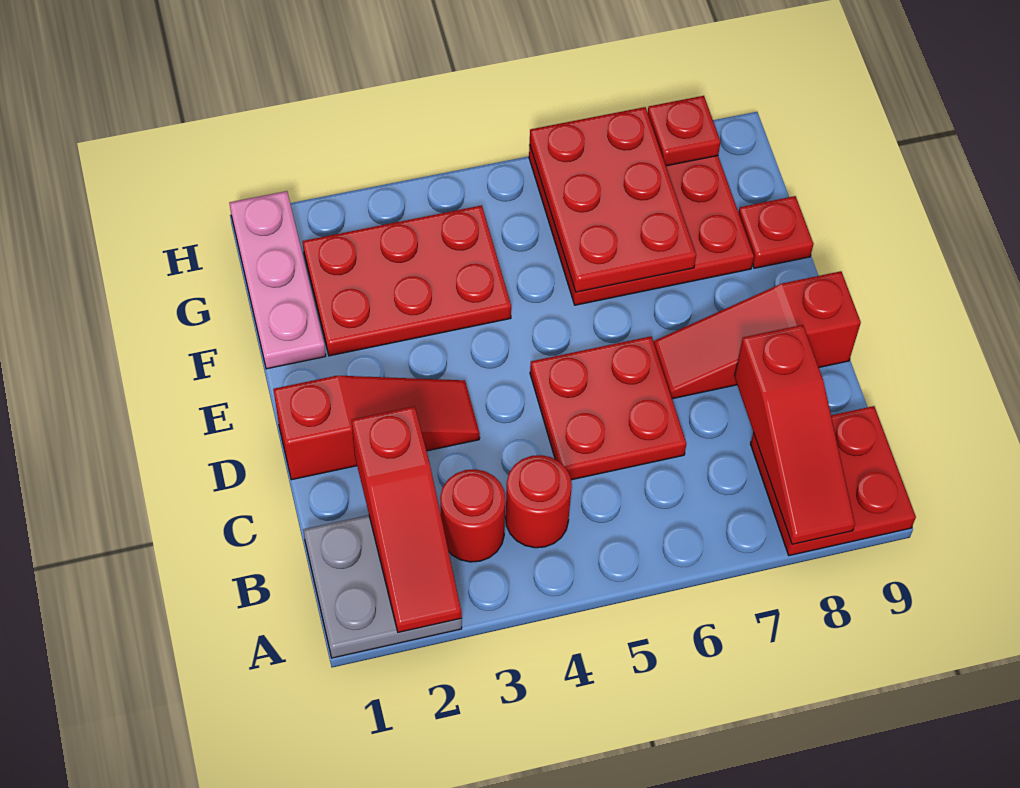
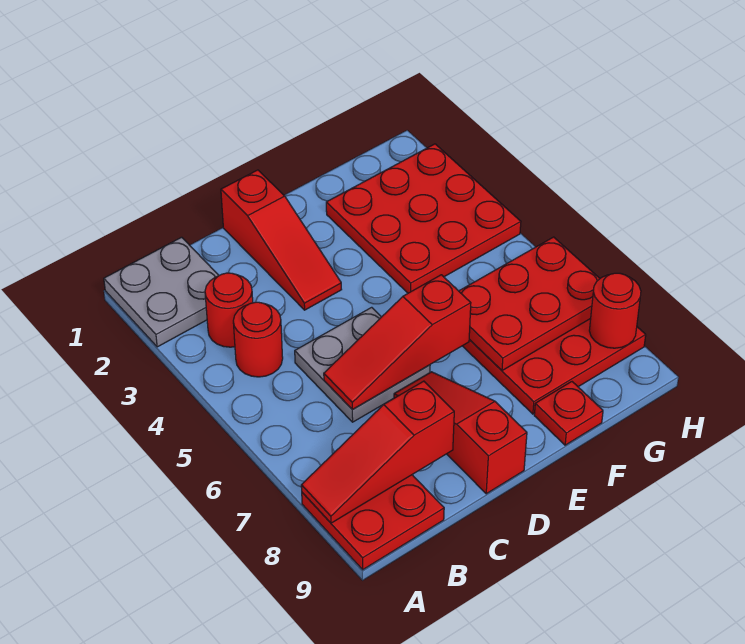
red 1x3 slope [352,406,462,632] -> red 1x3 slope moved to [324,275,471,410]
red 2x2 plate [530,336,686,480] -> grey 2x2 plate [295,307,430,422]
pink 1x3 plate [229,191,326,369] -> none
red 2x3 plate [303,205,511,356] -> red 3x3 plate [326,144,521,293]
red 1x1 plate [648,96,721,166] -> red 1x1 round brick [589,273,641,348]

